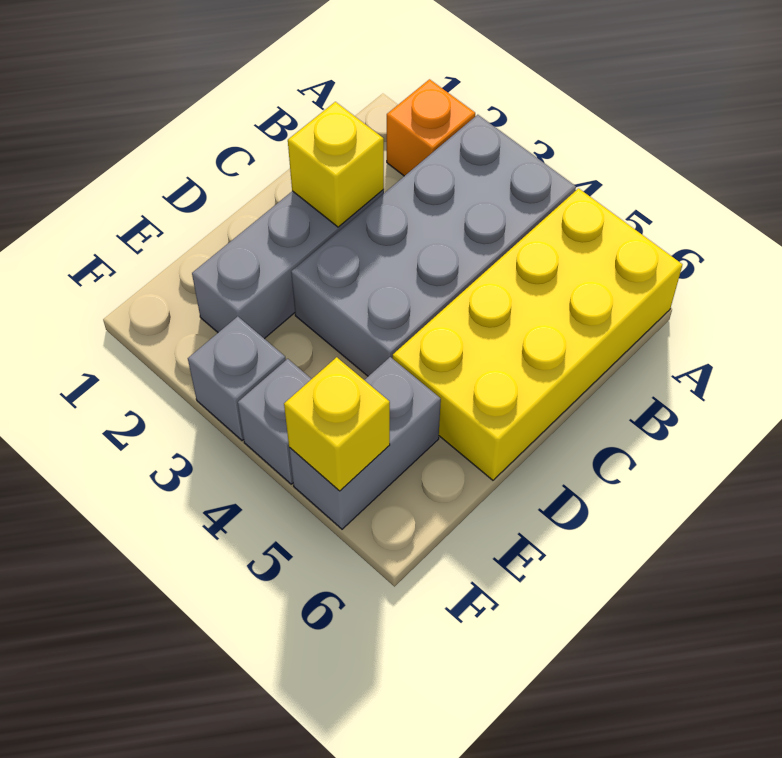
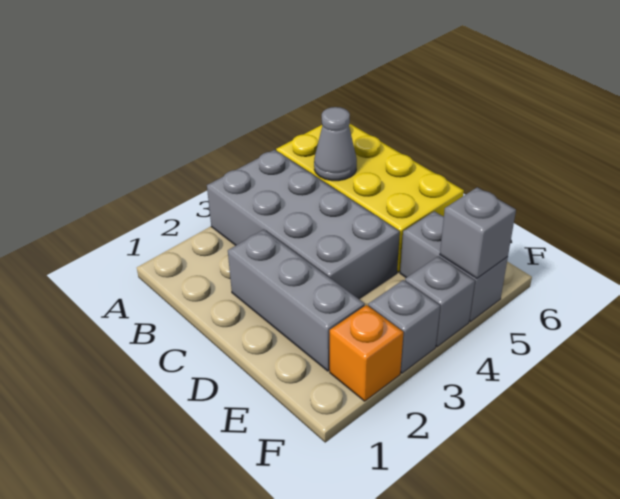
orange 1x1 brick [387,79,475,176] -> orange 1x1 brick moved to [330,305,403,401]
none -> grey 1x1 cone [314,107,357,181]
yellow 1x1 brick [288,102,384,227] -> none
yellow 1x1 brick [284,357,390,491] -> grey 1x1 brick [440,187,516,278]

